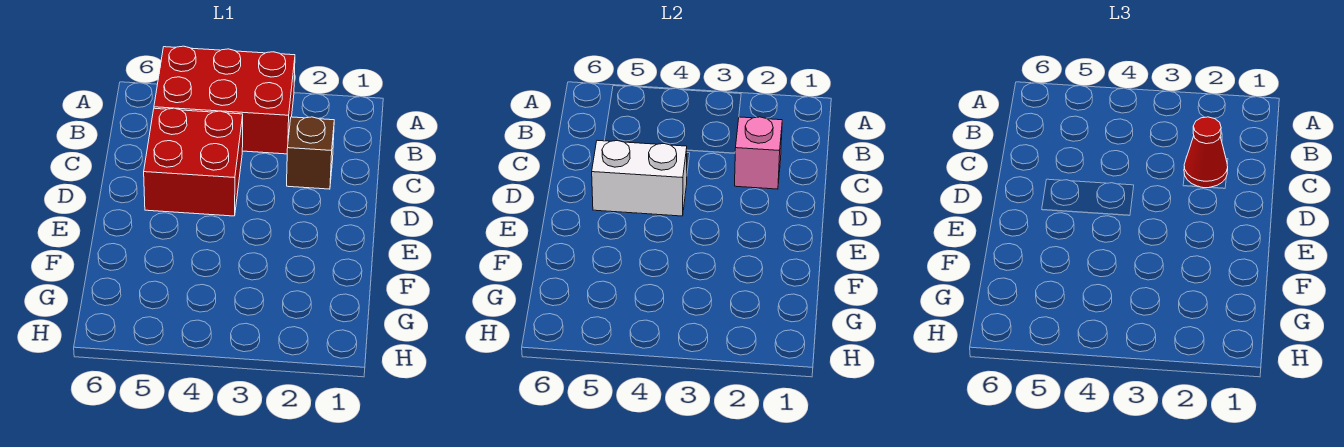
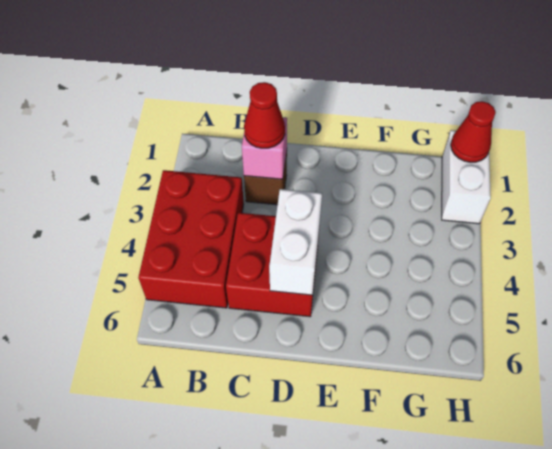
none -> white 1x2 brick [442,130,491,224]
none -> red 1x1 cone [451,101,496,162]

